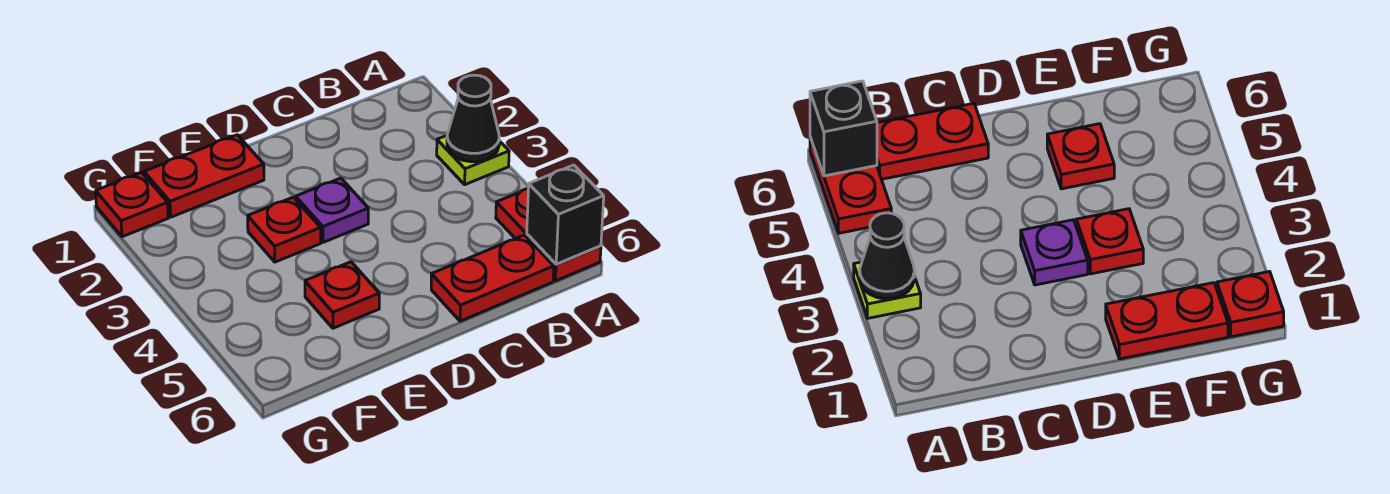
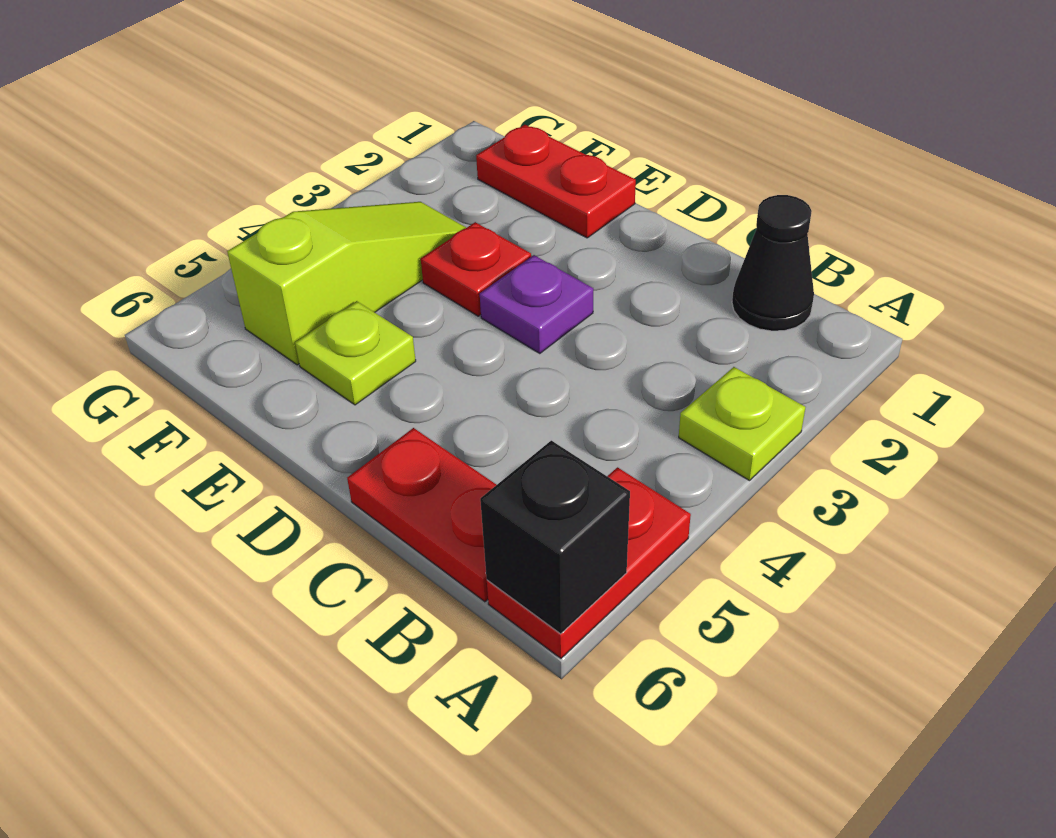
black 1x1 cone [447,75,499,162] -> black 1x1 cone moved to [732,195,814,331]
red 1x1 plate [305,262,379,328] -> lime 1x1 plate [295,301,416,405]
none -> lime 1x3 slope [227,202,466,365]
red 1x1 plate [96,172,168,237] -> none

